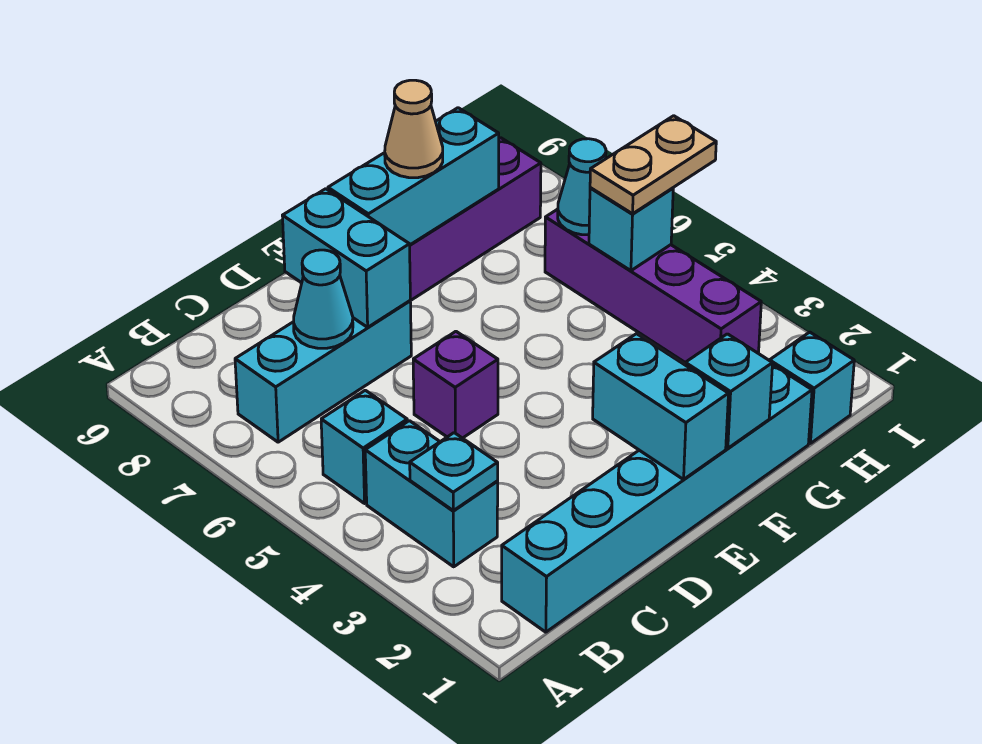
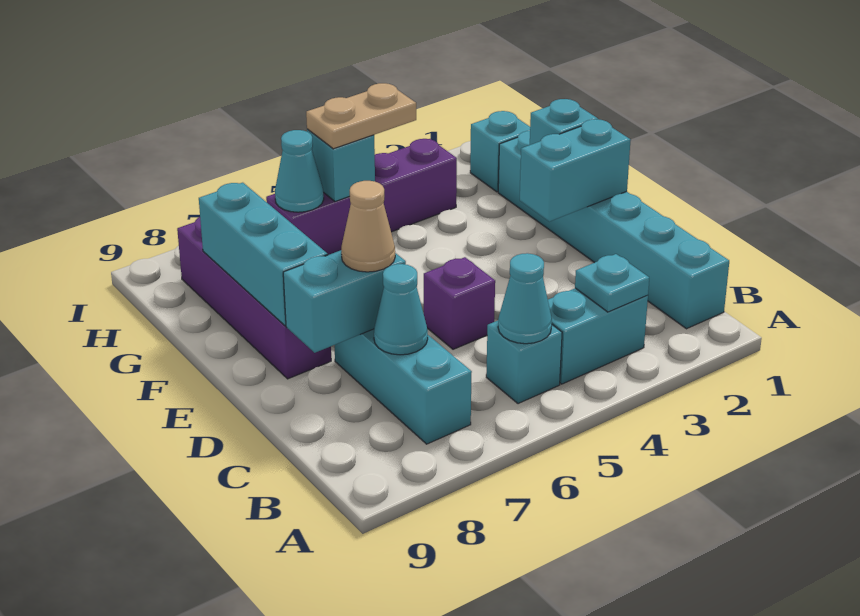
none -> cyan 1x1 cone [498,253,552,344]
tan 1x1 cone [385,80,443,178] -> tan 1x1 cone moved to [341,181,395,272]
tan 1x2 plate [590,116,716,214] -> tan 1x2 plate turned to [306,83,416,149]

